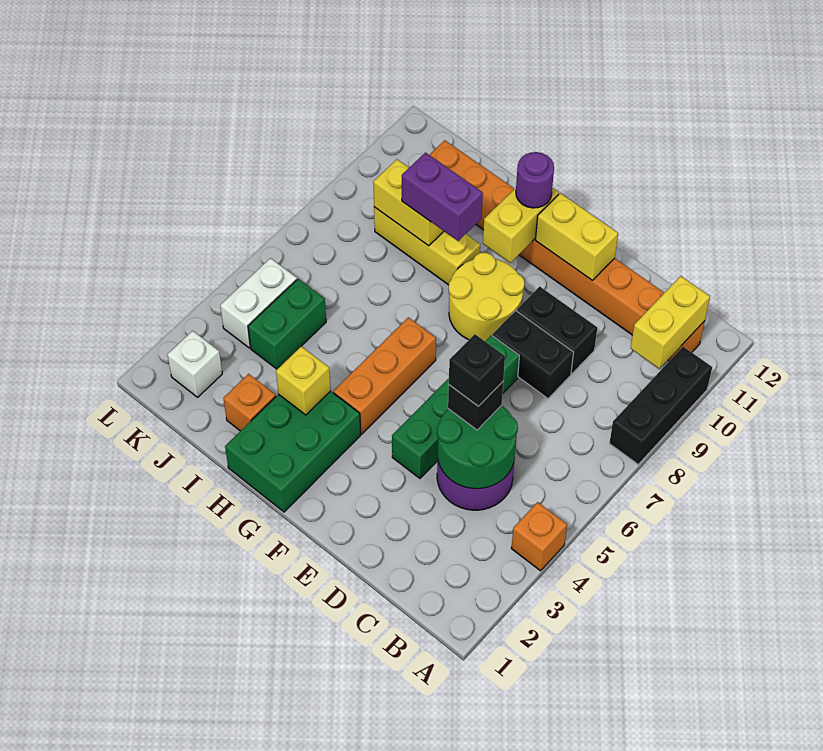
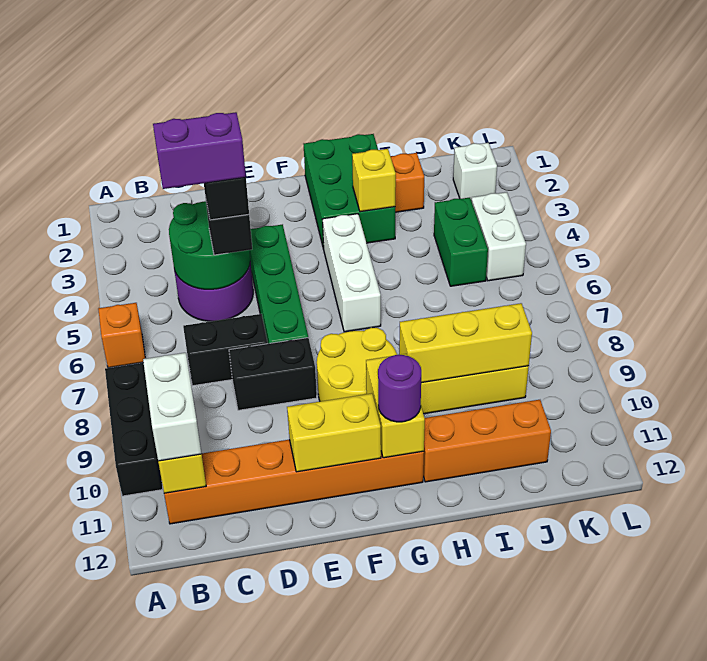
orange 1x1 brick [511,502,567,571] -> orange 1x1 brick moved to [98,303,145,368]
none -> white 1x2 brick [143,353,202,461]
black 1x2 brick [517,286,597,374] -> black 1x2 brick moved to [183,314,268,386]
orange 1x3 brick [333,317,436,434] -> white 1x3 brick [322,214,381,332]
purple 1x2 brick [402,153,483,241] -> purple 1x2 brick moved to [153,112,246,189]
yellow 1x2 brick [373,159,444,246] -> yellow 1x3 brick [399,303,532,383]

